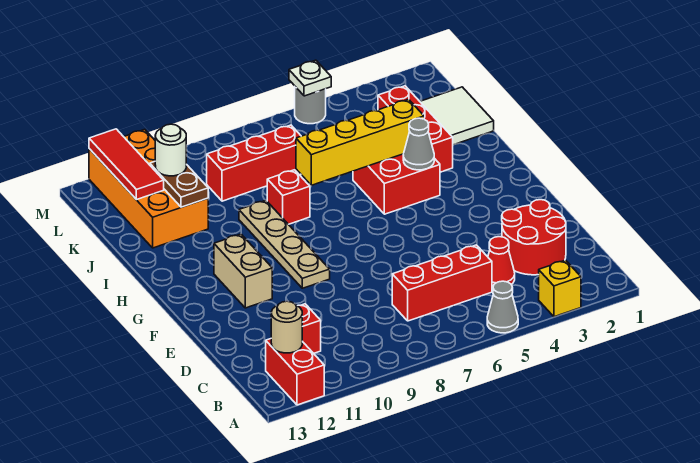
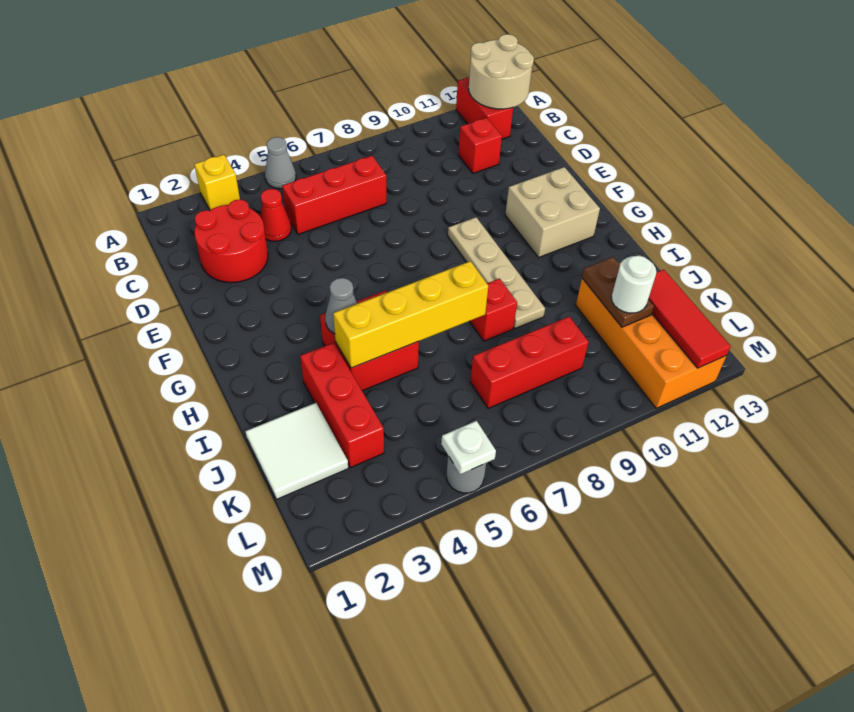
tan 1x1 round brick [271,301,302,353] -> tan 2x2 round brick [469,34,534,109]
tan 1x2 brick [214,234,272,308] -> tan 2x2 brick [505,167,600,257]

